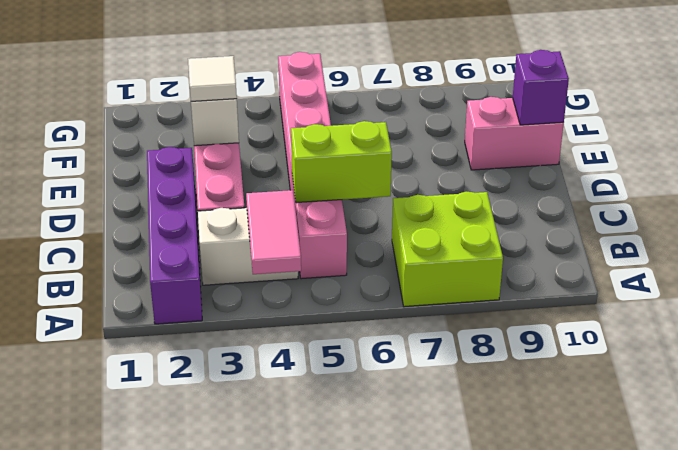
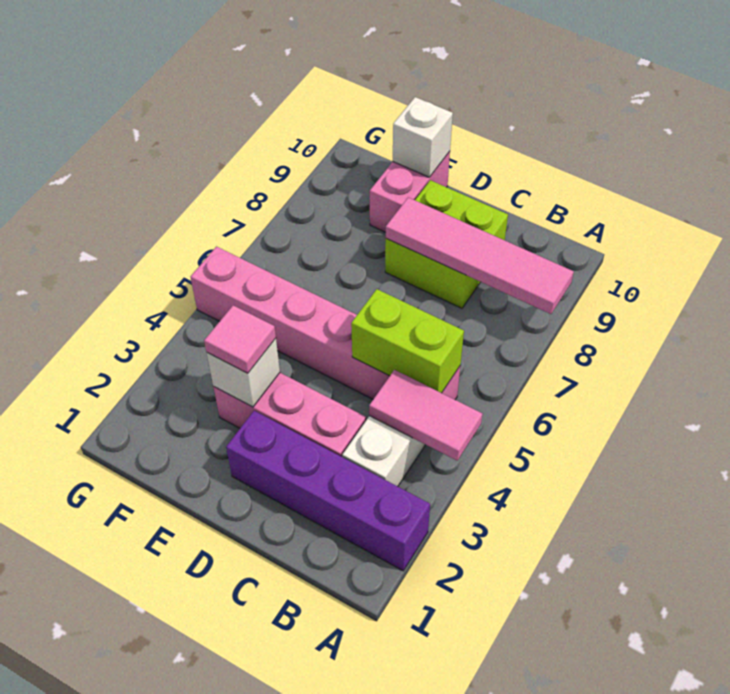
lime 2x2 brick [392,192,503,307] -> lime 2x2 brick moved to [385,180,508,308]
none -> pink 1x4 tile [386,197,574,314]
lime 1x2 brick [291,121,392,203] -> lime 1x2 brick turned to [351,289,464,393]
white 1x1 tile [188,56,237,101] -> pink 1x1 tile [204,305,276,373]
purple 1x1 brick [513,50,569,125] -> white 1x1 brick [393,97,453,177]

